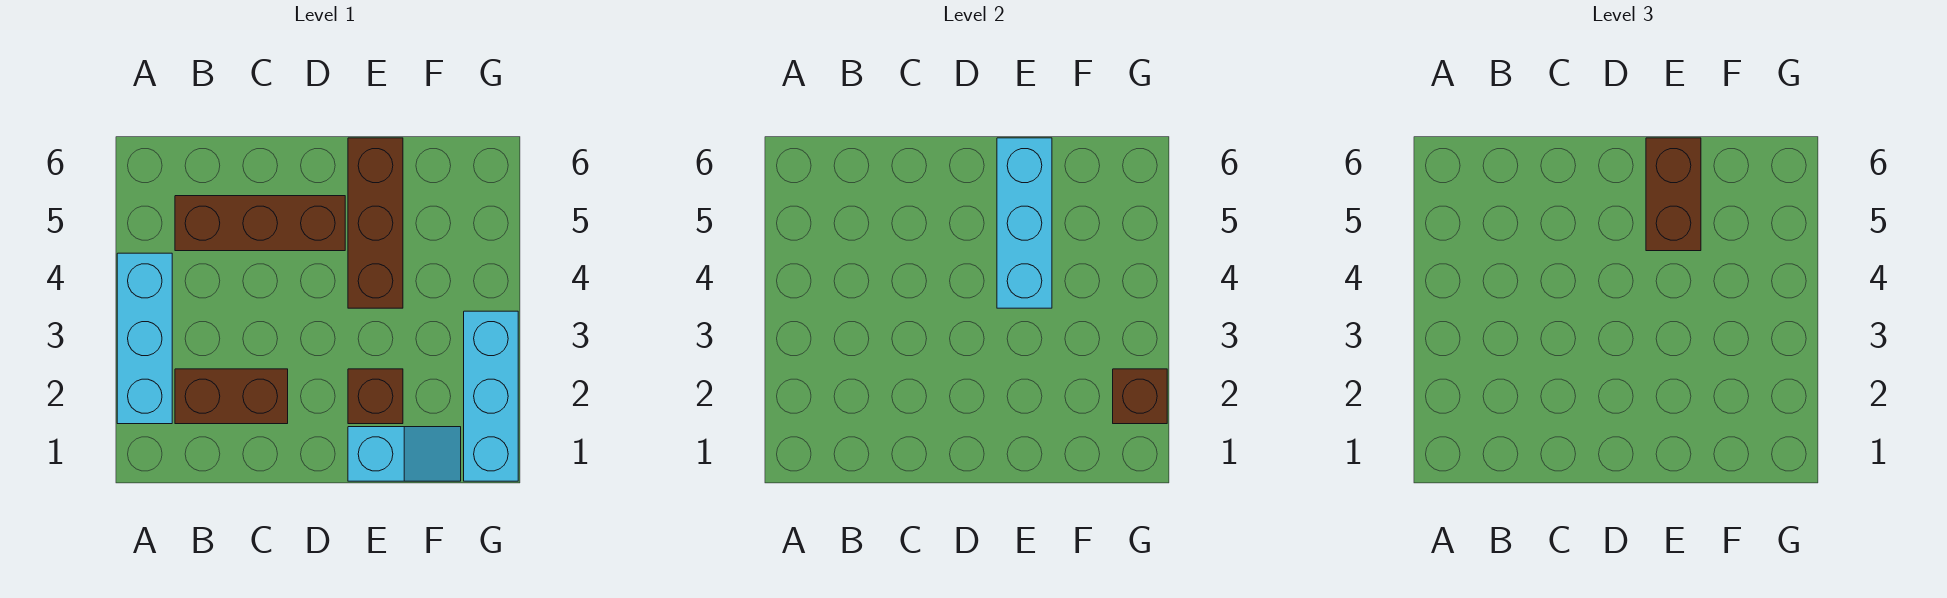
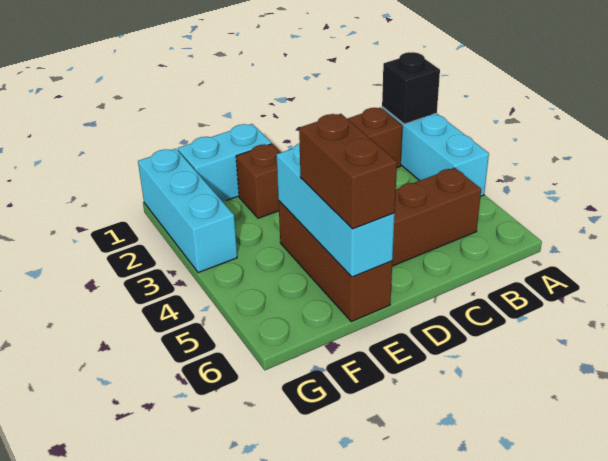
none -> black 1x1 brick [382,52,440,124]
cyan 1x2 slope [348,427,461,481] -> cyan 1x2 brick [178,124,272,201]
brown 1x1 brick [1113,369,1167,424] -> none

